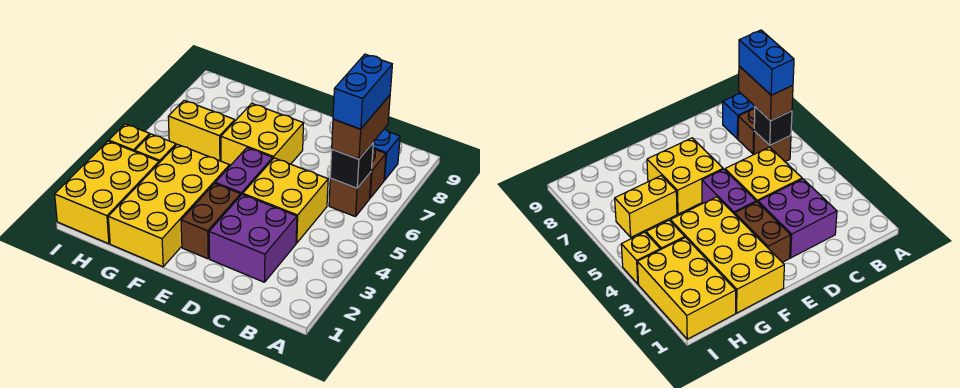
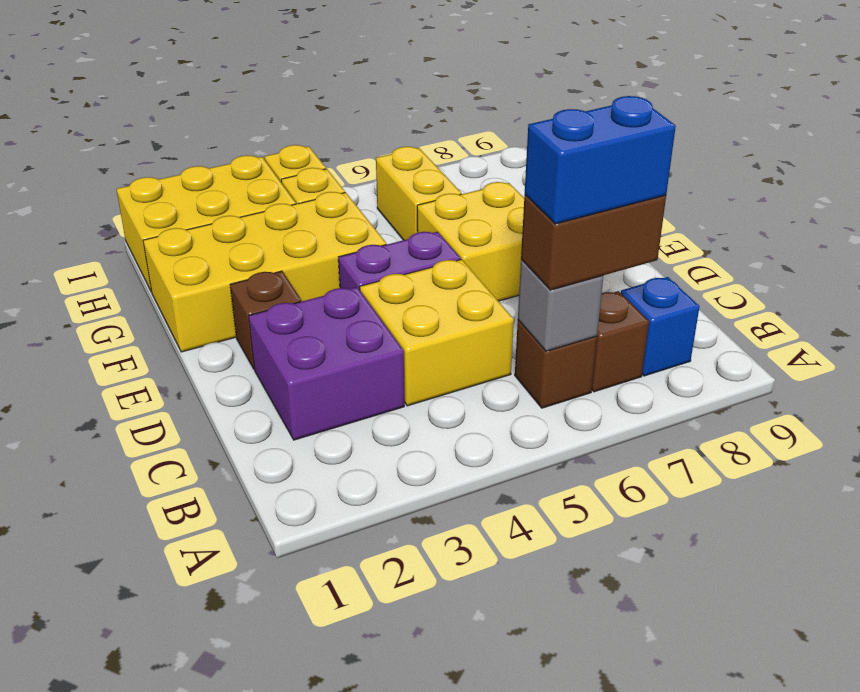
black 1x1 brick [330,143,373,188] -> grey 1x1 brick [518,259,603,351]
brown 1x2 brick [181,183,241,259] -> brown 1x1 brick [230,271,301,369]

